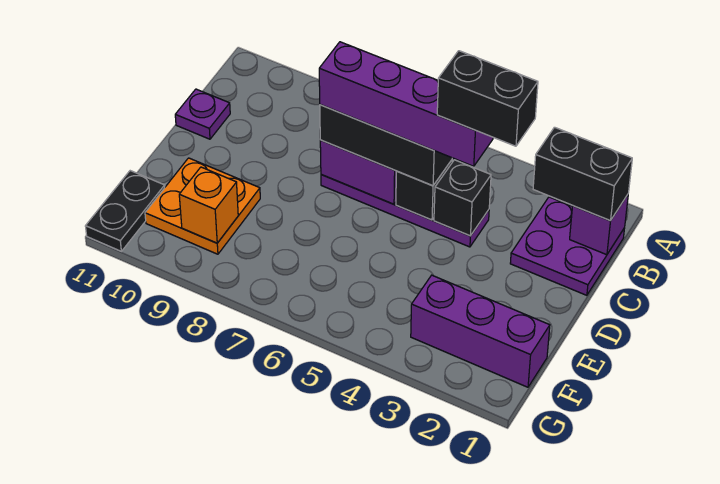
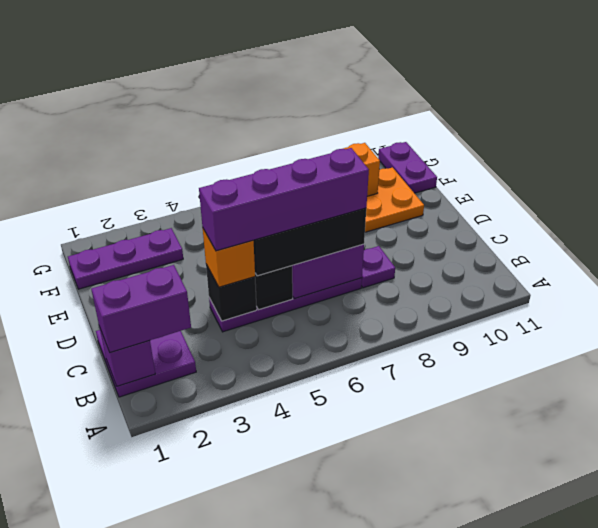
black 1x2 brick [533,127,632,221] -> purple 1x2 brick [91,265,191,352]
black 1x2 brick [437,51,538,146] -> none
none -> orange 1x1 brick [203,229,255,287]
purple 1x1 plate [175,89,230,139] -> purple 1x1 plate moved to [361,246,395,288]
purple 1x3 brick [411,275,550,387] -> purple 1x3 plate [68,228,183,289]
black 1x2 plate [85,171,165,251] -> purple 1x2 plate [378,142,437,193]

